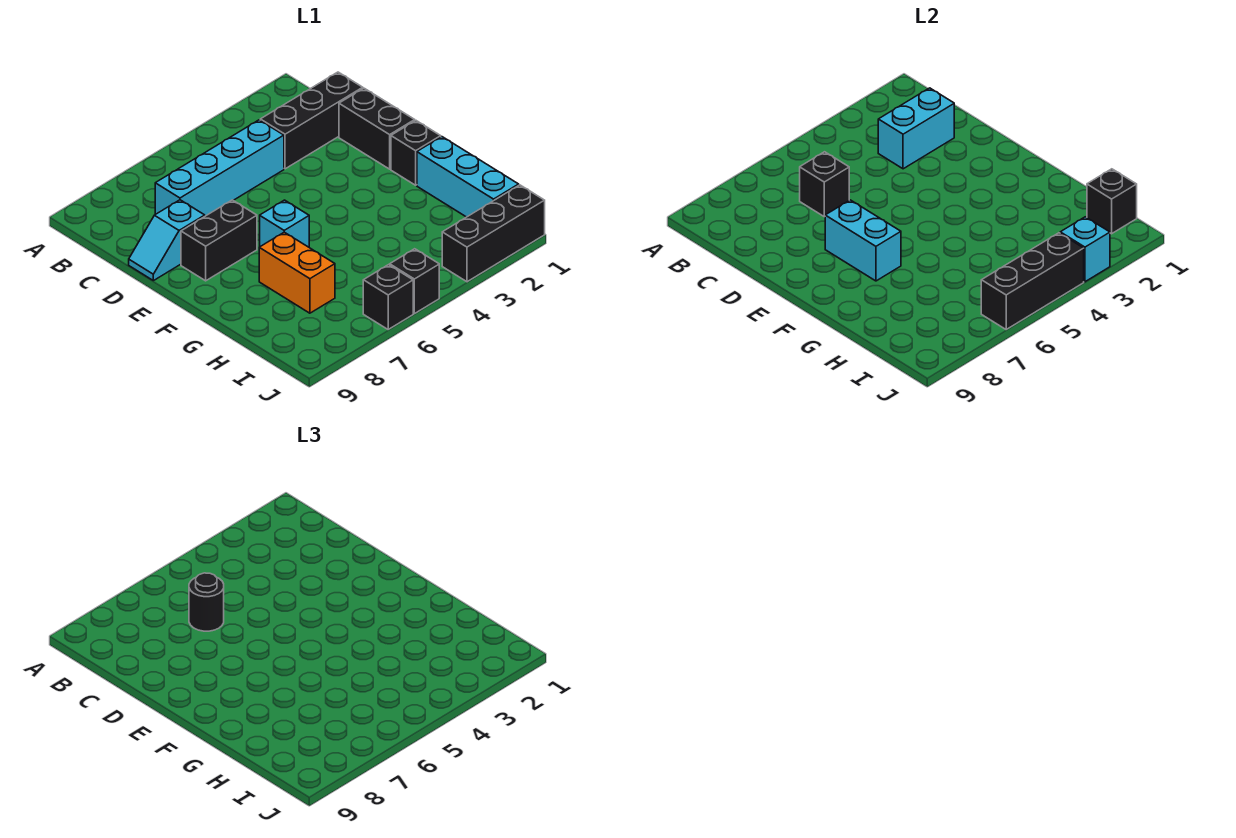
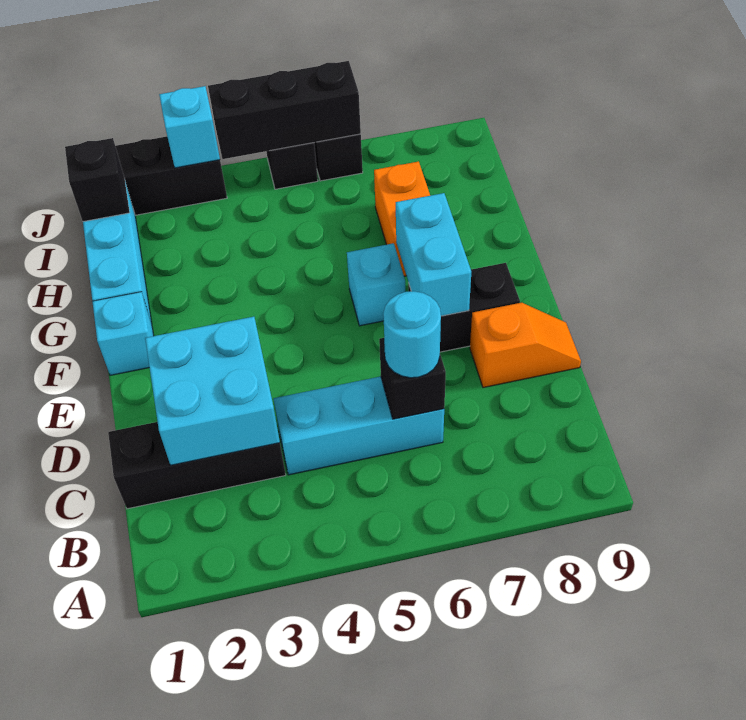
cyan 1x2 brick [878,88,954,169] -> cyan 2x2 brick [145,317,280,465]
cyan 1x4 brick [155,120,284,216] -> cyan 1x3 brick [273,376,444,475]
black 1x1 round brick [189,573,224,631] -> cyan 1x1 round brick [383,291,441,378]
black 1x2 brick [339,88,415,169] -> none
cyan 1x2 slope [129,200,205,281] -> orange 1x2 slope [470,303,581,388]
black 1x1 brick [391,121,441,185] -> cyan 1x1 brick [92,292,154,375]

